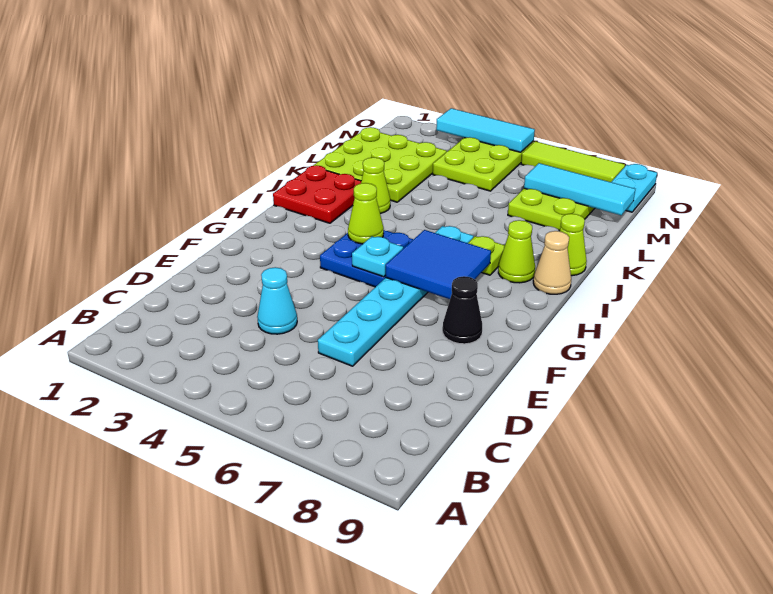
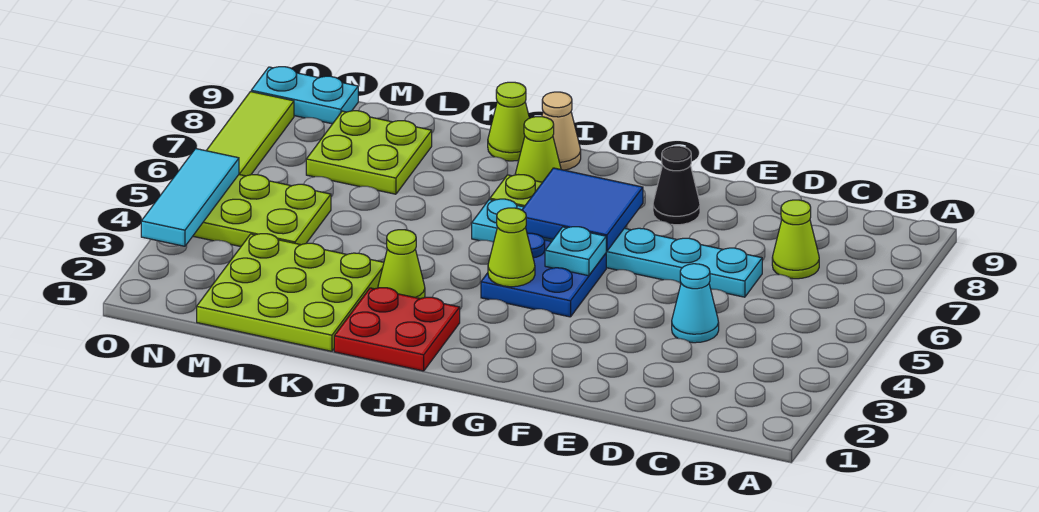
none -> lime 1x1 cone [772,200,819,279]
cyan 1x3 tile [524,163,635,215] -> none

